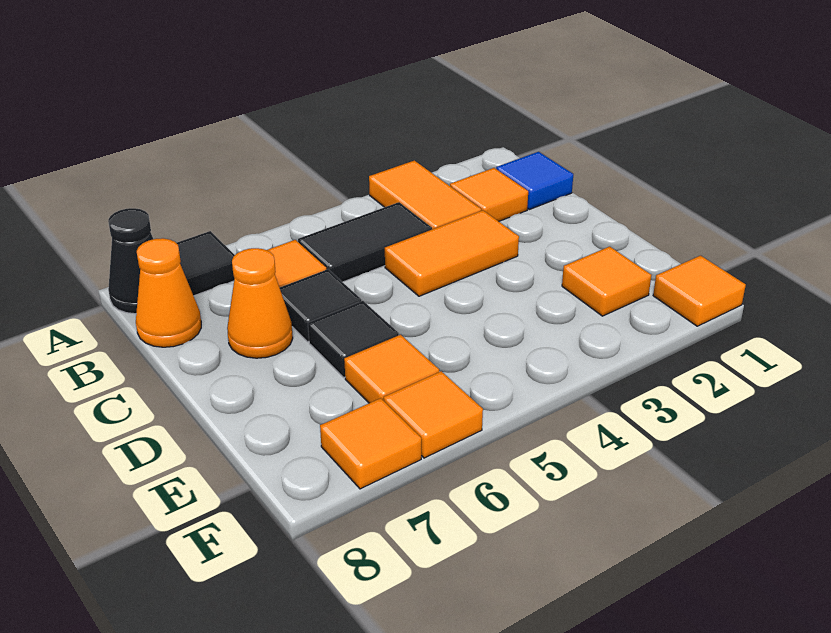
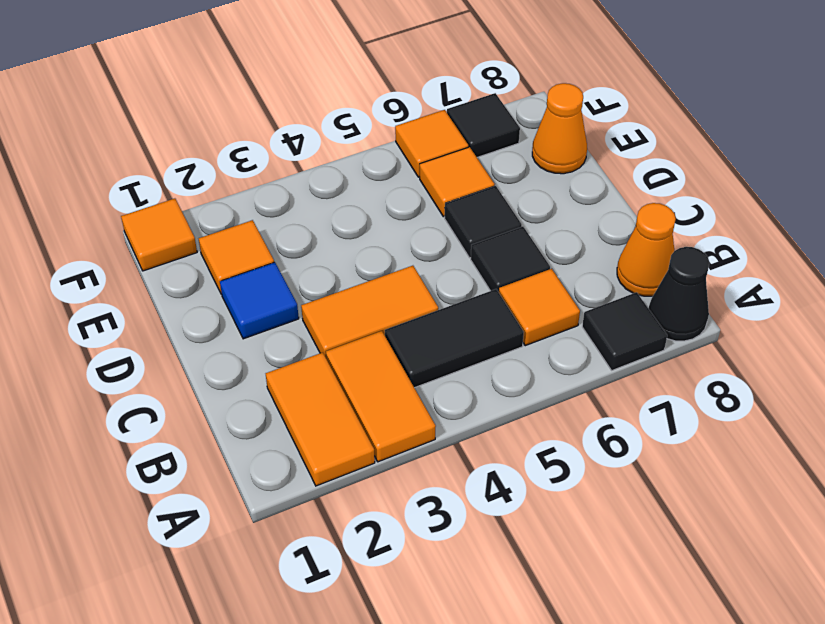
blue 1x1 tile [496,152,573,209] -> blue 1x1 tile moved to [220,262,299,339]
orange 1x1 tile [450,168,528,221] -> orange 1x2 tile [266,353,375,486]
orange 1x1 cone [227,248,293,358] -> orange 1x1 cone moved to [532,83,587,174]
orange 1x1 tile [320,398,421,489] -> black 1x1 tile [447,93,520,157]

